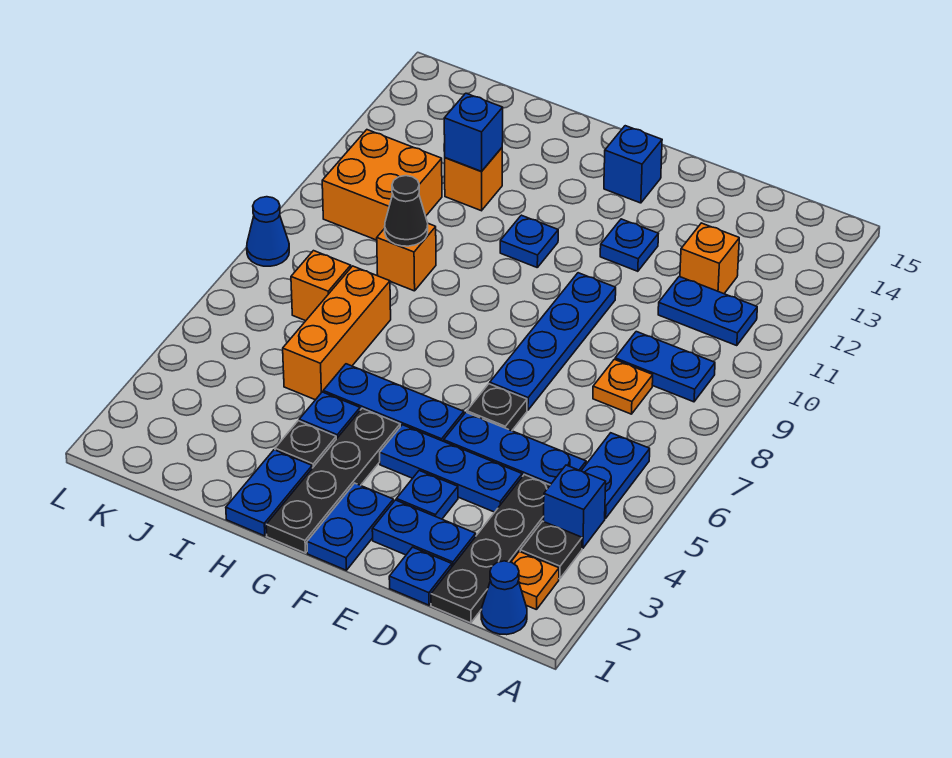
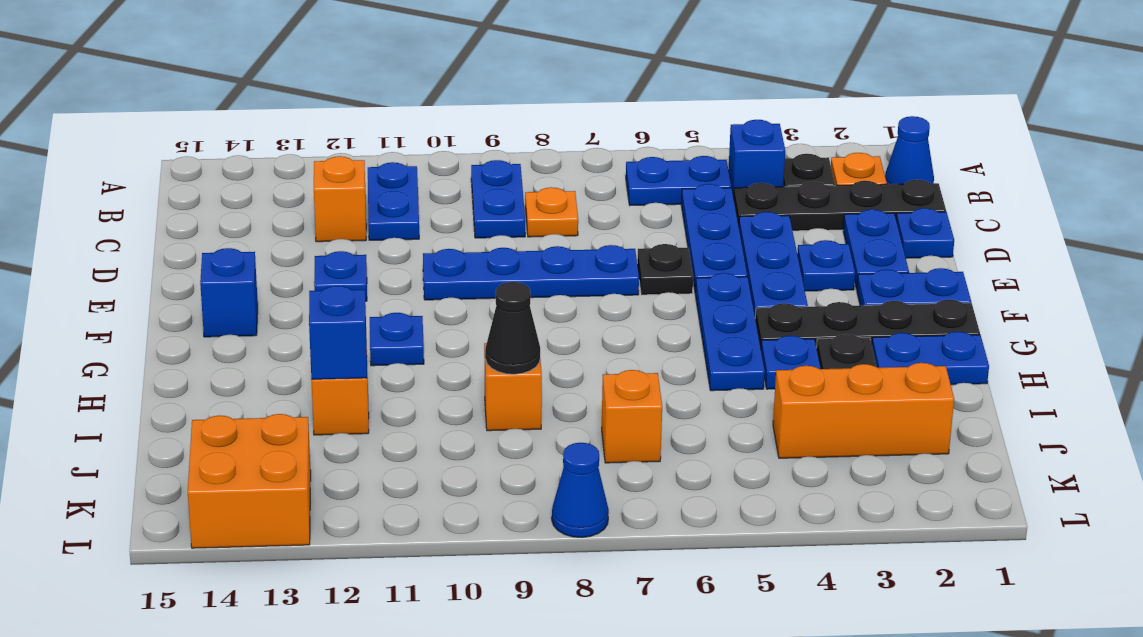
orange 1x3 brick [283,266,391,400] -> orange 1x3 brick moved to [773,363,954,458]
orange 2x2 brick [322,130,442,240] -> orange 2x2 brick moved to [188,414,311,548]

